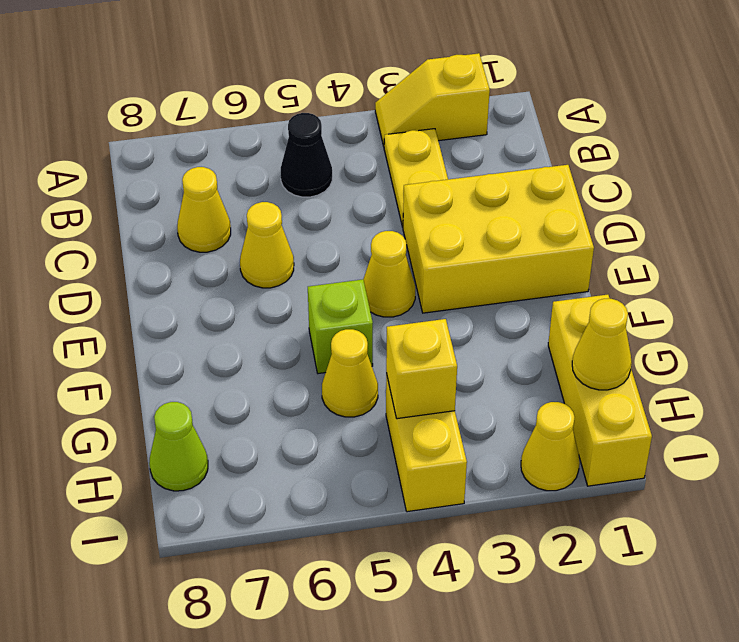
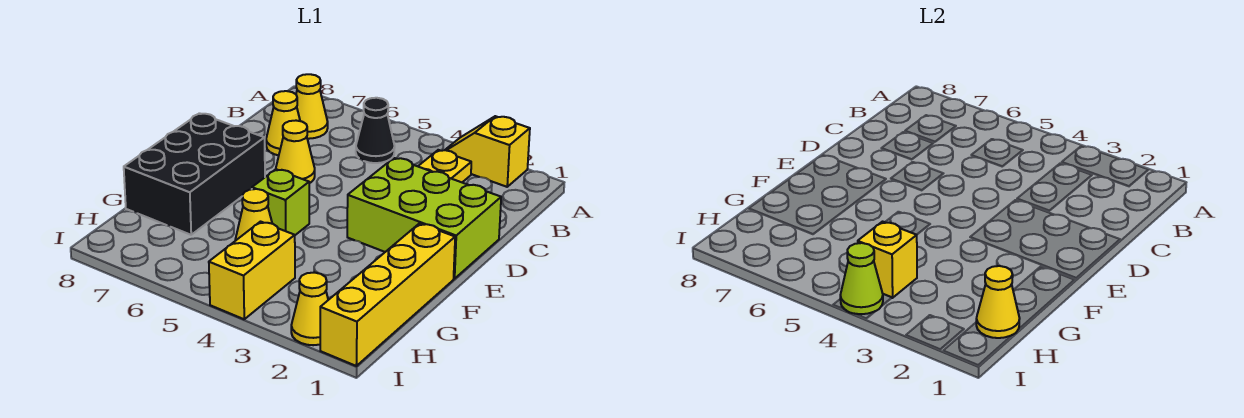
yellow 2x3 brick [403,165,594,313] -> lime 2x3 brick [347,158,501,279]
yellow 1x1 cone [363,231,415,317] -> yellow 1x1 cone moved to [296,74,328,139]
none -> black 2x3 brick [124,113,265,235]
yellow 1x3 brick [548,295,652,486] -> yellow 1x4 brick [320,223,455,366]
lime 1x1 cone [149,402,208,491] -> lime 1x1 cone moved to [840,243,883,314]

